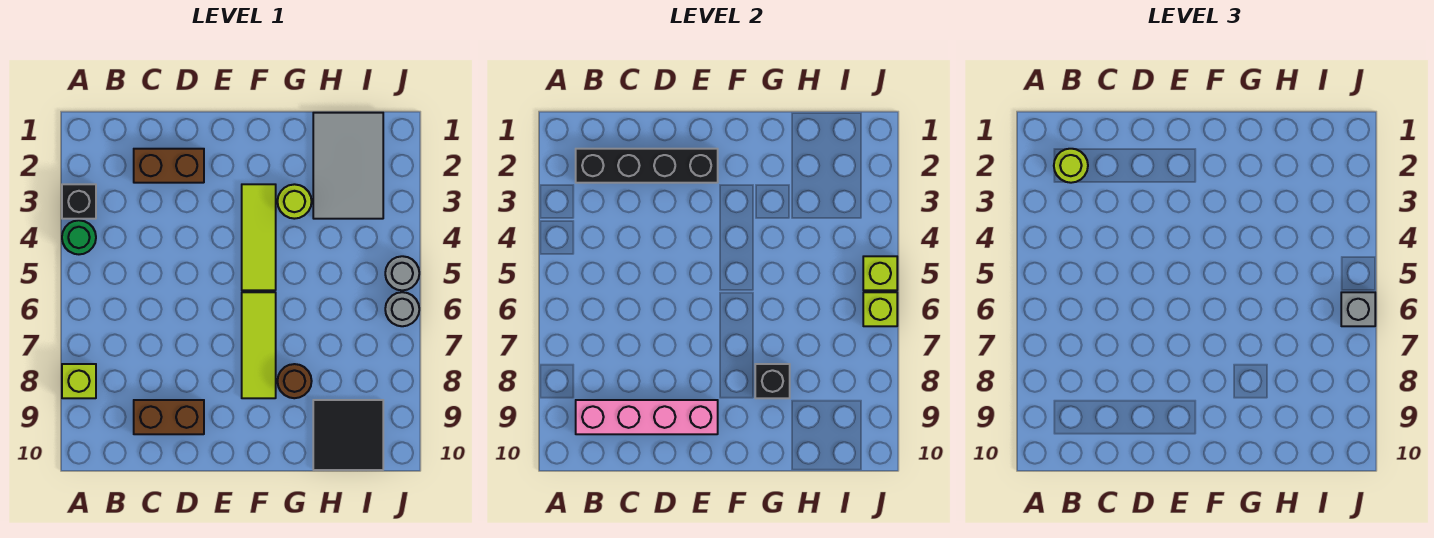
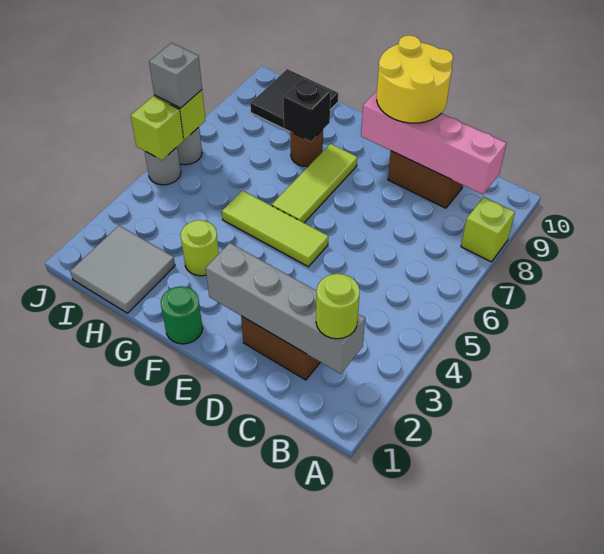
black 1x1 brick [62,184,96,219] -> none
green 1x1 round brick [62,220,96,254] -> green 1x1 round brick moved to [161,286,203,344]
black 1x4 brick [576,149,718,183] -> grey 1x4 brick [206,243,365,374]
none -> yellow 2x2 round brick [377,35,453,123]
lime 1x3 tile [242,184,276,290] -> lime 1x3 tile turned to [222,191,328,267]
grey 2x3 tile [313,113,383,219] -> grey 2x2 tile [70,226,175,313]

